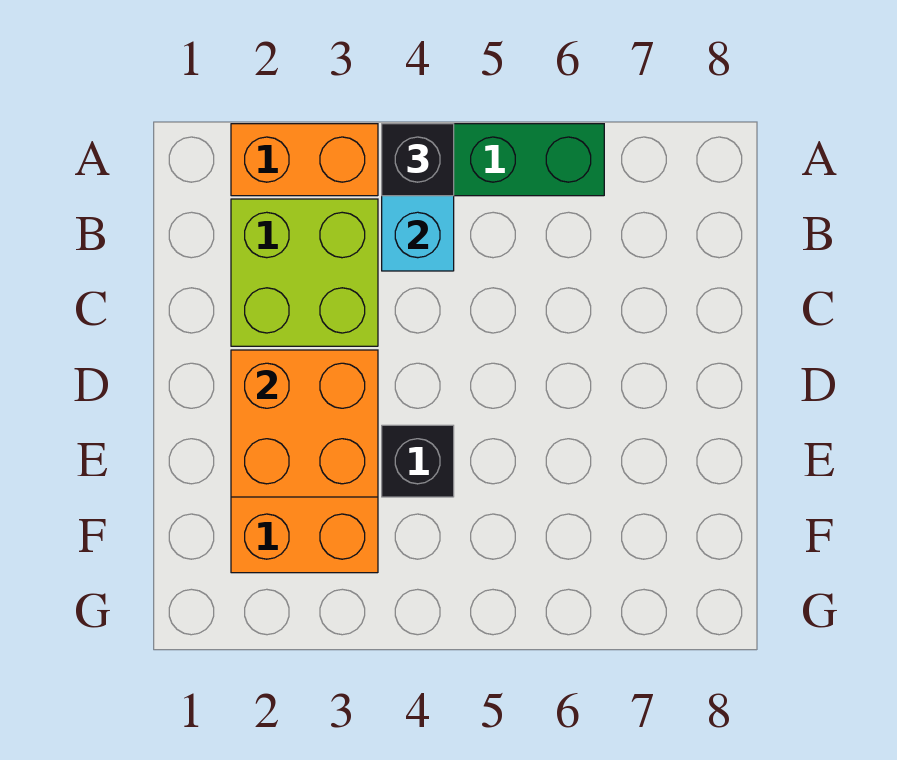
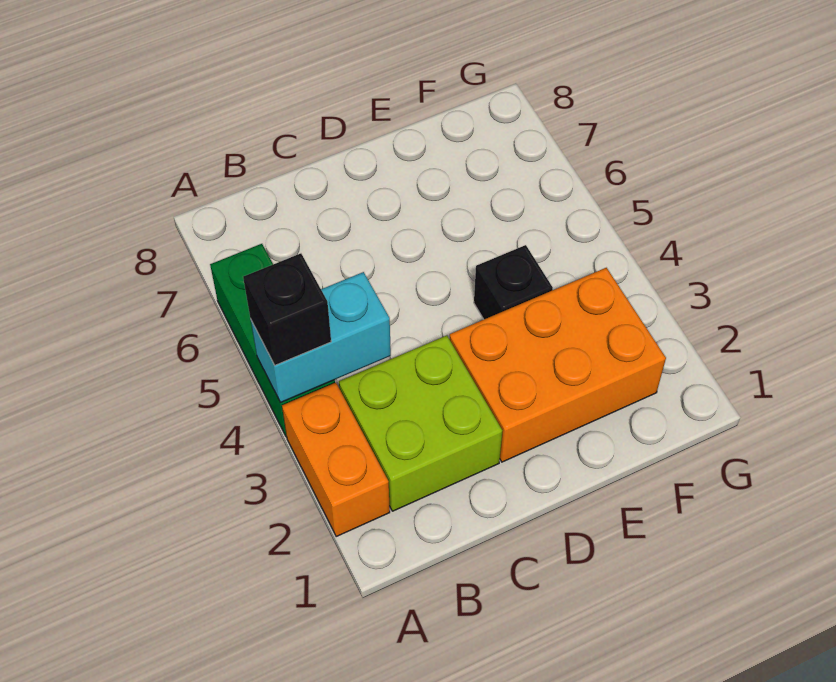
orange 2x2 brick [231,350,378,497] -> none

